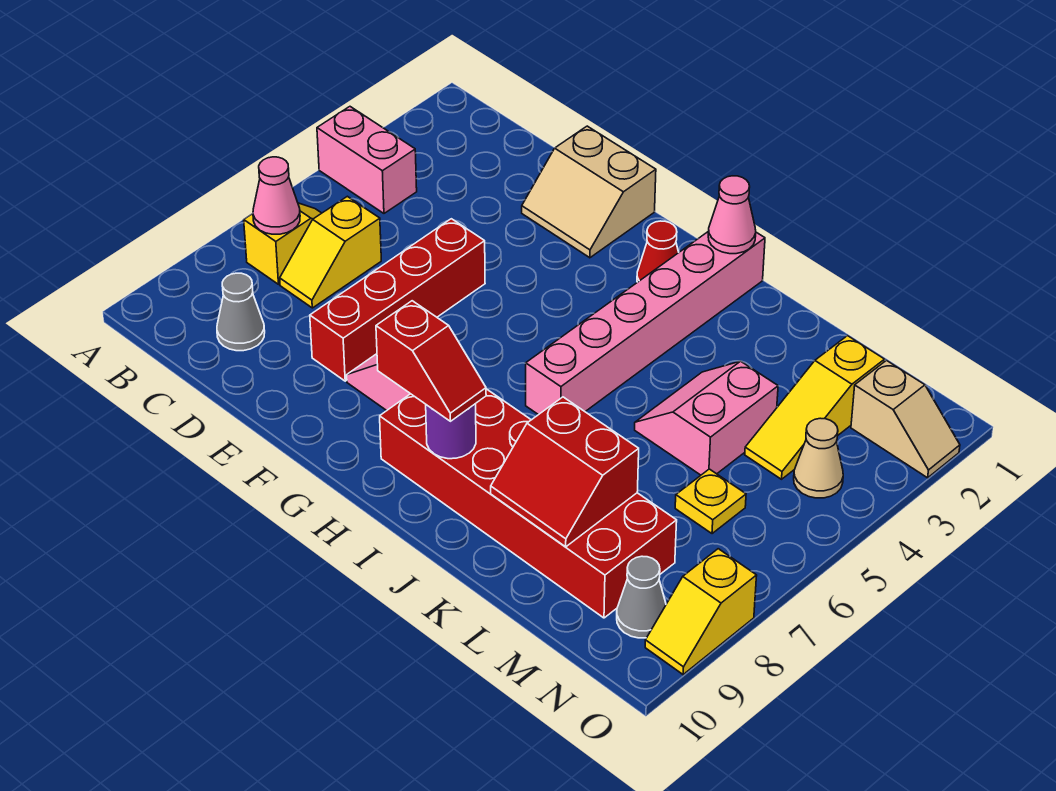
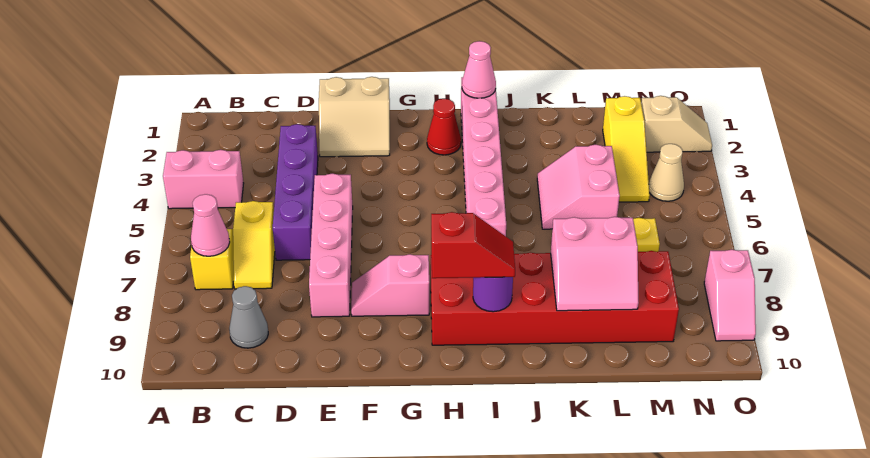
none -> purple 1x4 brick [273,124,318,260]
red 1x4 brick [310,219,485,381] -> pink 1x4 brick [309,174,353,317]
red 2x2 slope [491,397,639,547] -> pink 2x2 slope [551,217,638,311]
grey 1x1 cone [617,556,666,638] -> none
yellow 1x2 slope [645,549,757,675] -> pink 1x2 slope [704,250,756,341]

